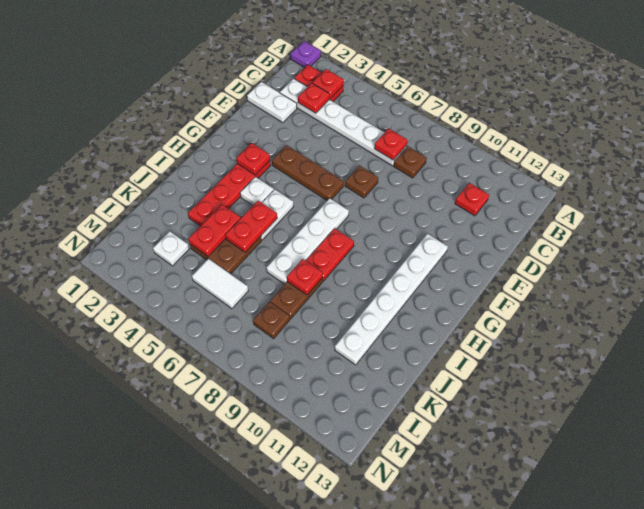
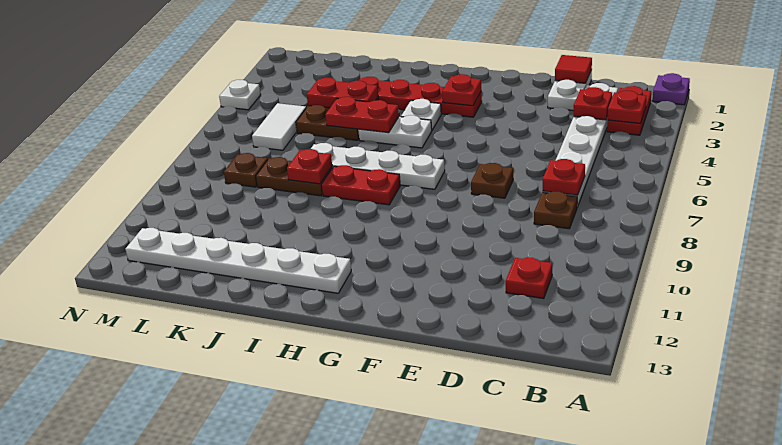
none -> red 1x1 tile [555,55,592,83]
brown 1x3 plate [272,145,344,200] -> none
white 1x6 plate [335,234,448,365] -> white 1x6 plate moved to [125,228,351,293]
white 1x1 plate [153,231,189,266] -> white 1x1 plate moved to [219,80,261,110]

